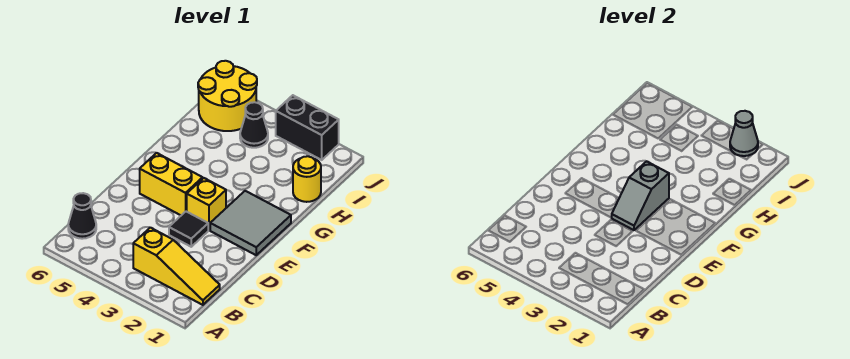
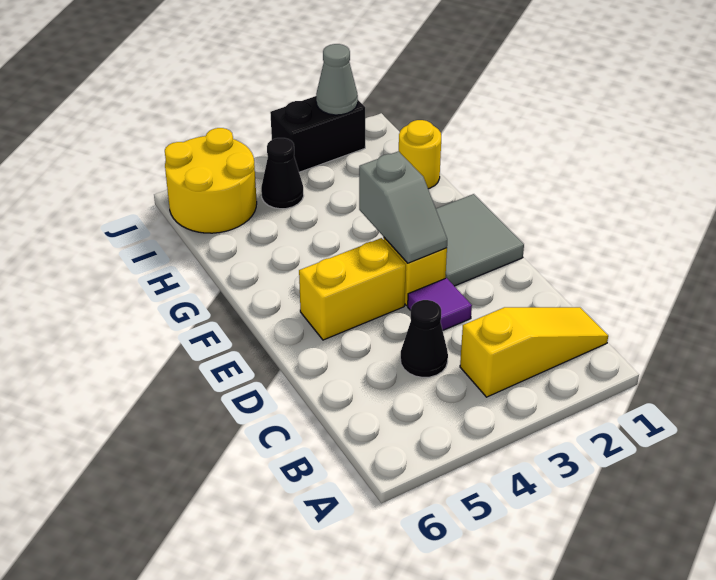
black 1x1 cone [68,193,96,239] -> black 1x1 cone moved to [400,300,448,377]
black 1x1 tile [169,211,208,247] -> purple 1x1 tile [408,278,472,330]

